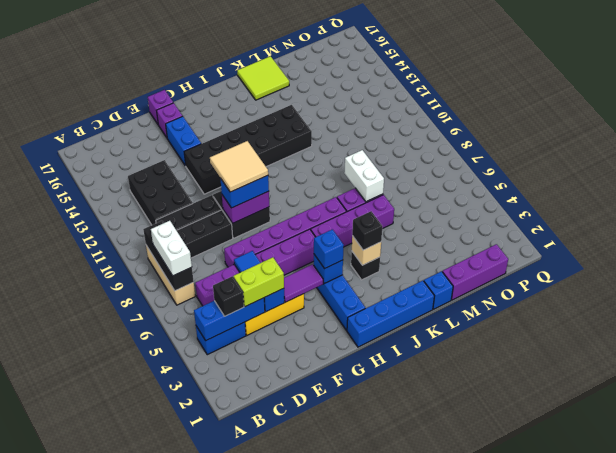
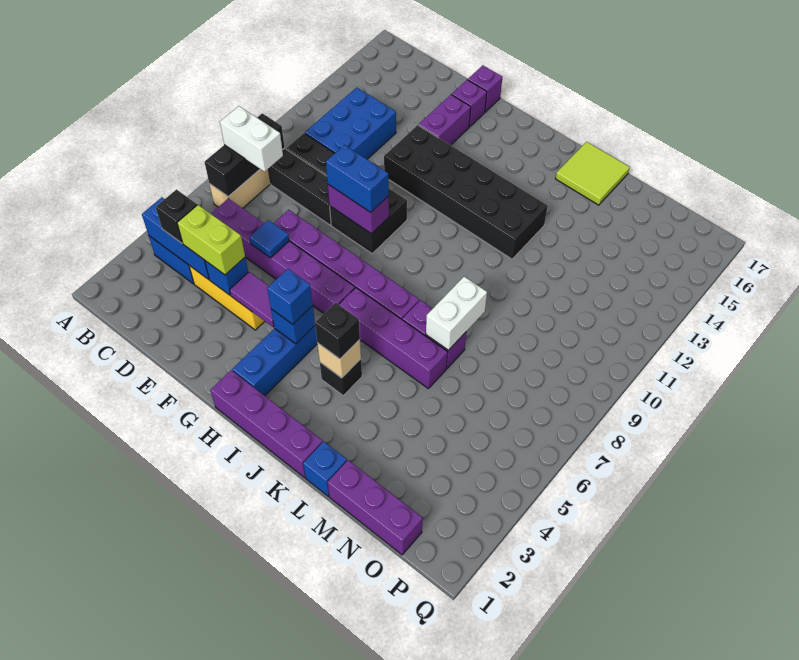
white 1x2 brick [151,221,192,276] -> white 1x2 brick turned to [220,106,283,172]
black 2x3 brick [128,160,193,225] -> blue 2x3 brick [305,87,396,159]
tan 2x2 tile [210,141,268,192] -> none
blue 1x2 brick [166,116,201,166] -> purple 1x2 brick [418,95,471,145]
blue 1x4 brick [347,281,434,347] -> purple 1x4 brick [210,370,323,478]

